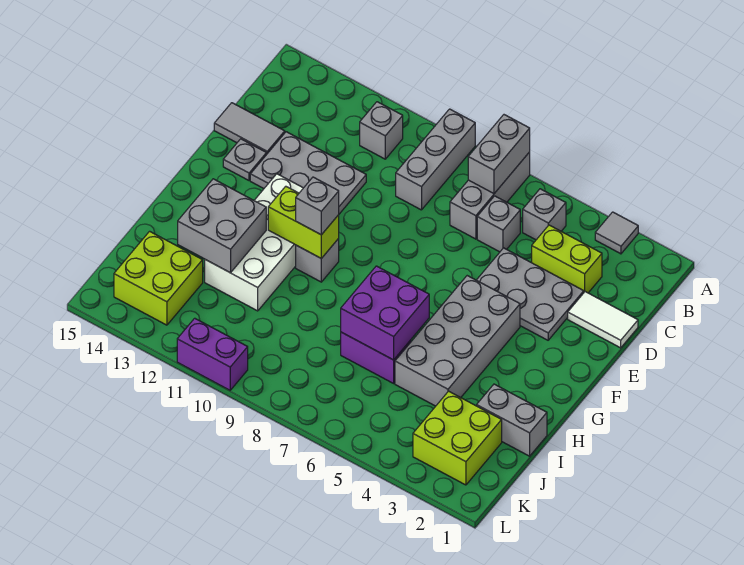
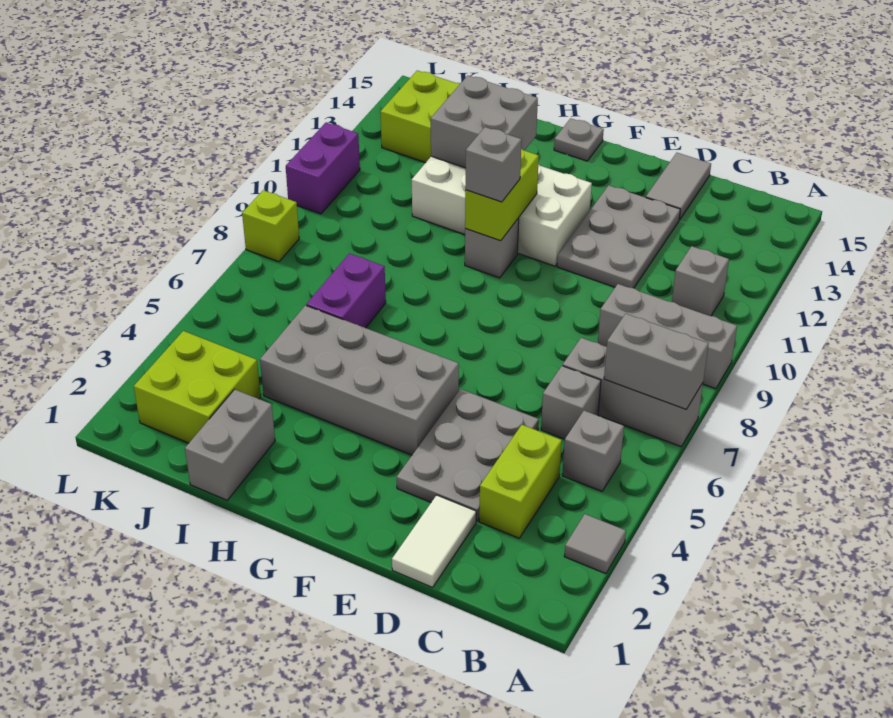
grey 1x1 plate [223,139,267,180] -> grey 1x1 plate moved to [554,118,604,161]
purple 2x2 brick [341,266,429,360] -> none
none -> lime 1x1 brick [242,190,299,262]

